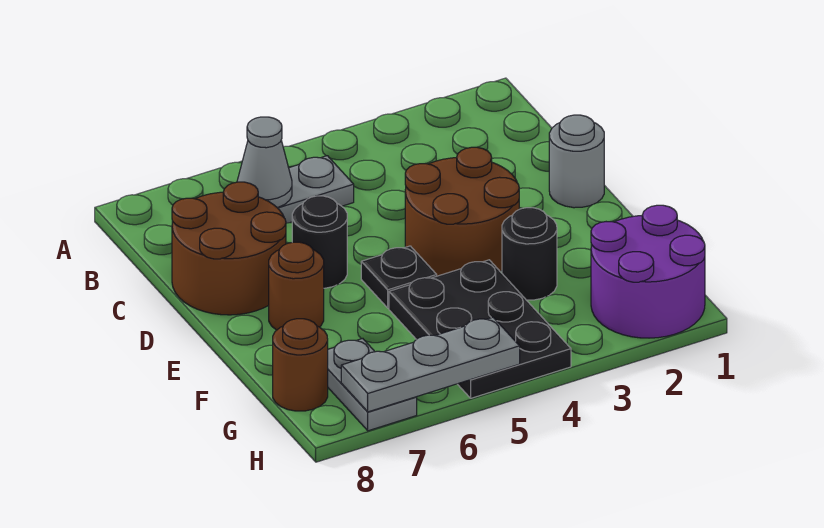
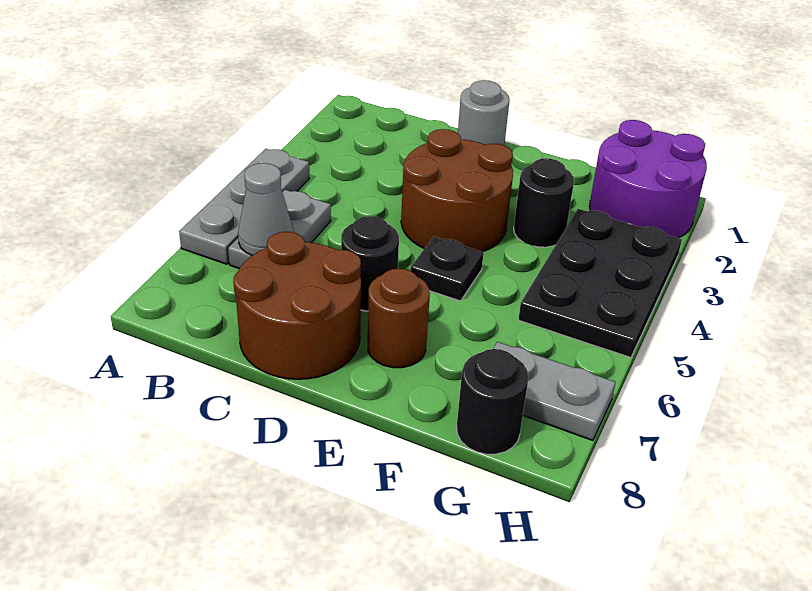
black 2x3 plate [389,260,571,398] -> black 2x3 plate turned to [518,209,682,358]
brown 1x1 round brick [273,319,328,411] -> black 1x1 round brick [457,349,529,454]
grey 1x3 plate [341,317,520,412] -> grey 1x3 plate moved to [179,149,309,264]

